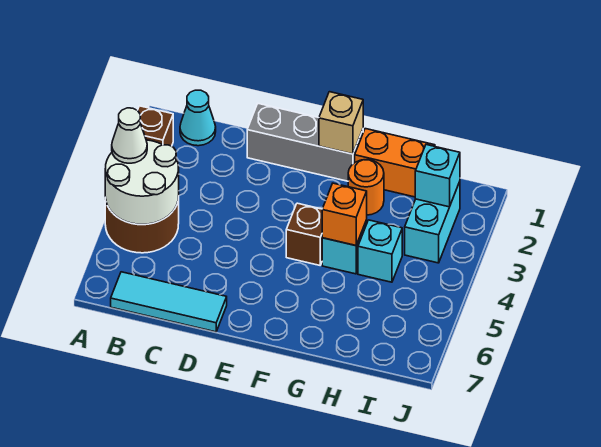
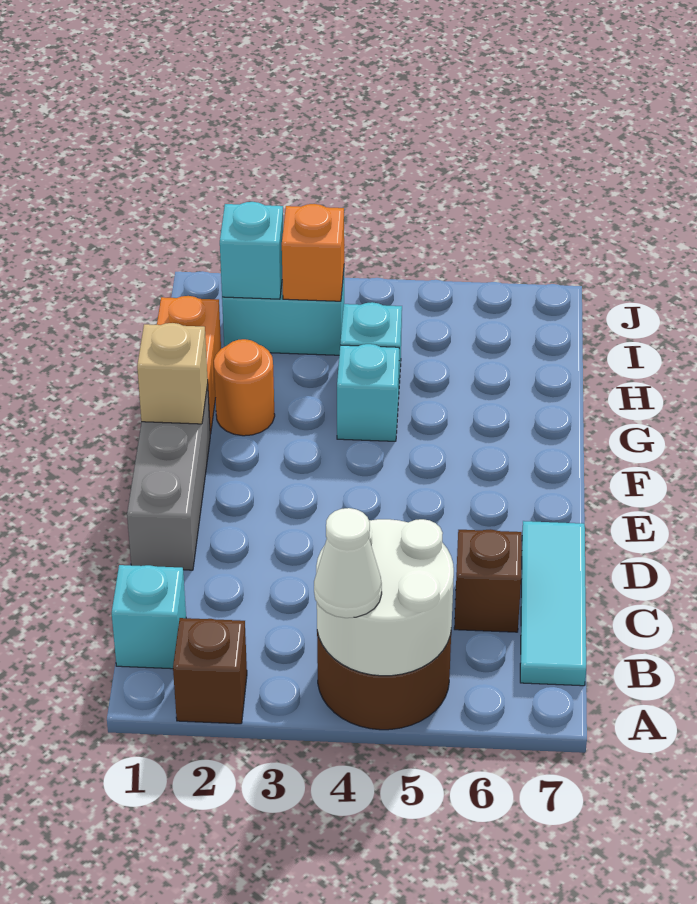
cyan 1x1 cone [180,90,216,146] -> cyan 1x1 brick [112,565,186,669]
brown 1x1 brick [286,203,322,265] -> brown 1x1 brick moved to [454,529,522,632]
orange 1x1 brick [322,183,367,246] -> orange 1x1 brick moved to [282,204,344,301]

